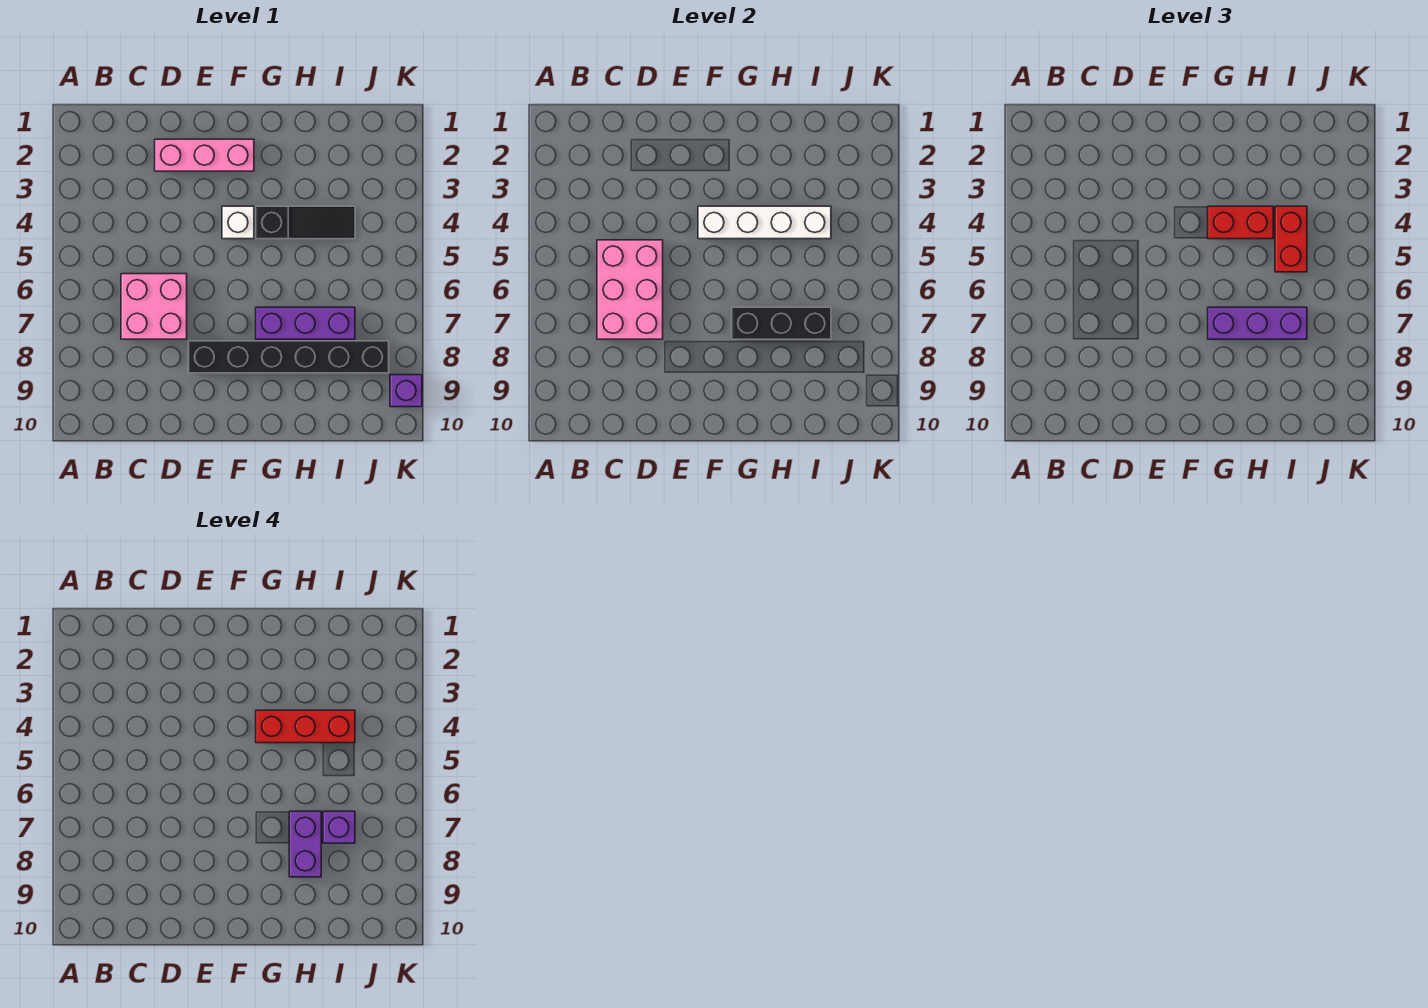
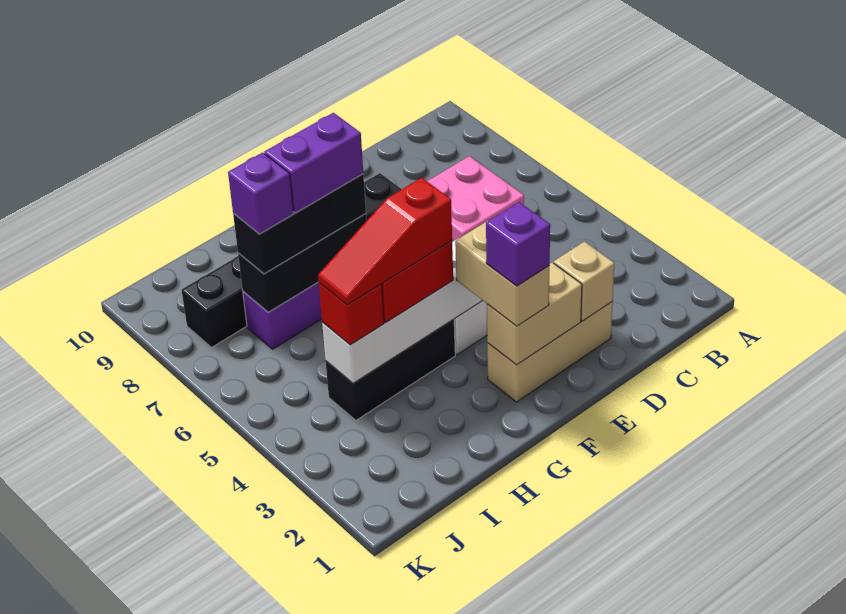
pink 2x3 brick [597,240,663,339] -> none
pink 1x3 brick [155,139,254,171] -> tan 1x3 brick [487,301,613,402]
none -> tan 1x1 brick [554,242,614,321]
none -> tan 1x2 brick [487,263,582,365]
none -> tan 1x2 brick [455,221,549,326]
black 1x3 slope [256,206,355,239] -> black 1x3 brick [326,319,455,420]
red 1x3 brick [256,710,355,743] -> red 1x3 slope [318,178,452,305]
purple 1x3 brick [1208,307,1307,339] -> black 1x3 brick [233,174,366,274]
purple 1x2 brick [289,811,321,877] -> purple 1x2 brick turned to [264,113,363,213]
red 1x2 brick [1275,206,1307,272] -> red 1x1 brick [319,283,384,345]
purple 1x1 brick [390,375,422,407] -> purple 1x1 brick moved to [486,202,550,286]

